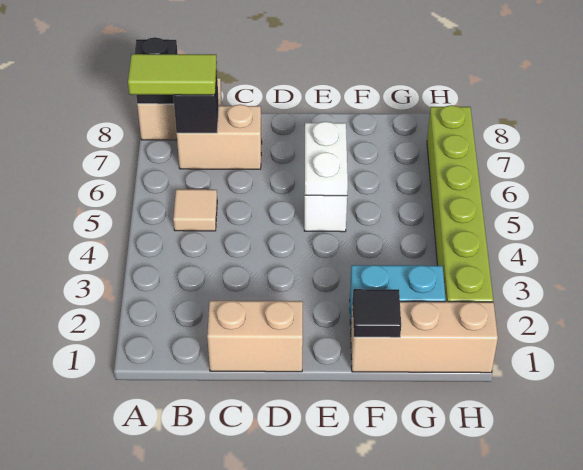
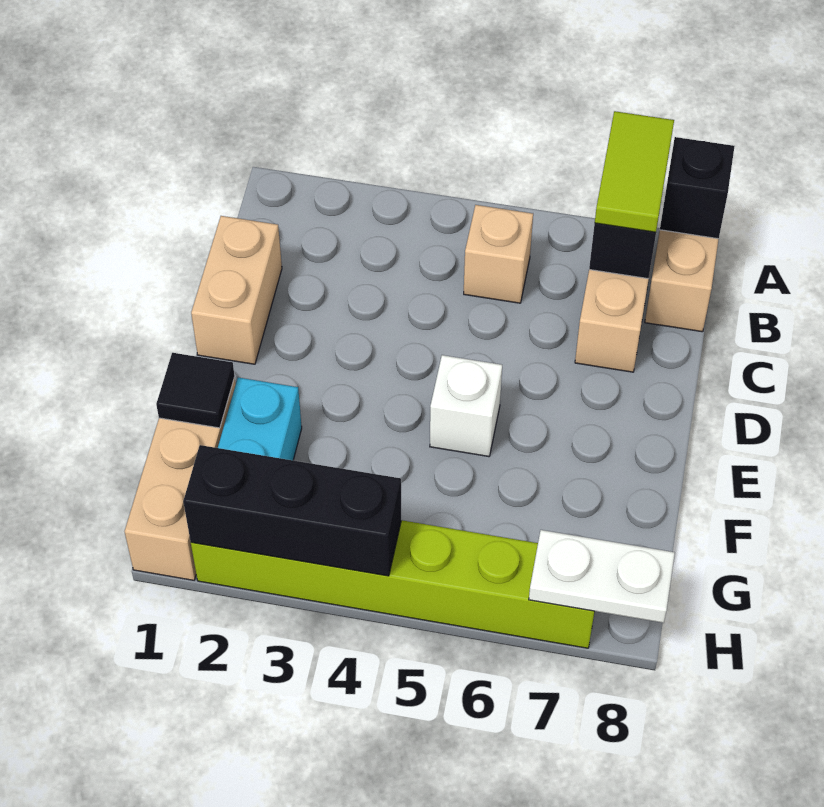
tan 1x1 tile [173,189,217,231] -> tan 1x1 brick [464,205,533,303]
white 1x2 plate [305,121,348,196] -> white 1x2 plate moved to [529,530,675,623]
none -> black 1x3 brick [183,445,401,576]

